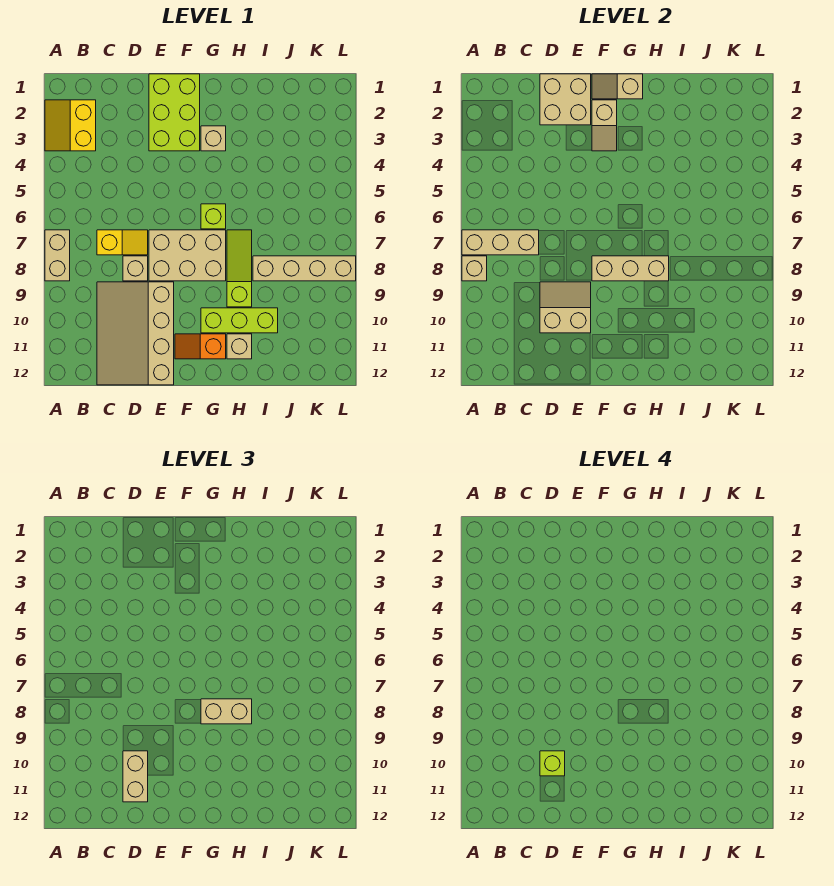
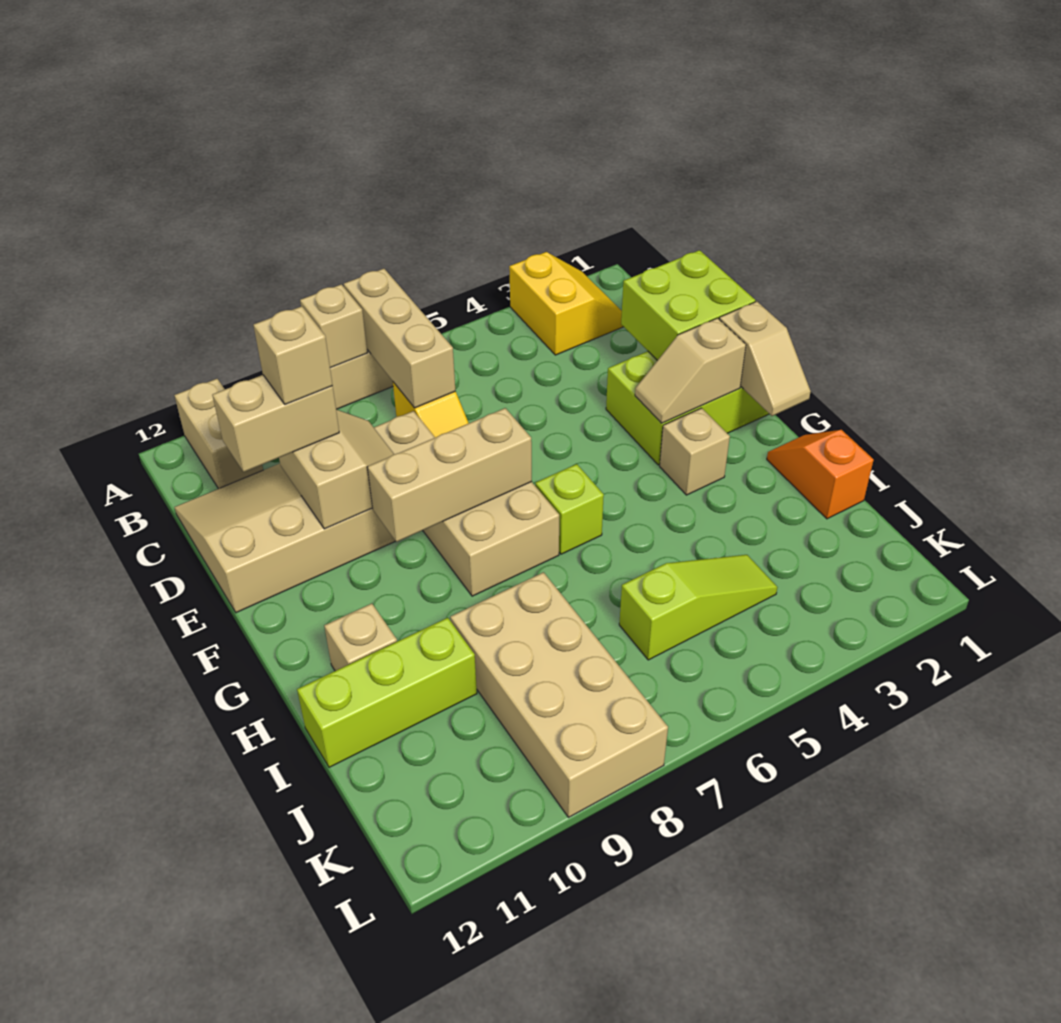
yellow 2x2 slope [45,100,96,151] -> yellow 2x2 slope turned to [509,252,623,355]
tan 2x2 brick [540,74,591,125] -> lime 2x2 brick [621,250,755,360]
lime 1x1 brick [540,751,565,776] -> tan 1x1 brick [253,306,333,404]
tan 1x2 slope [592,74,643,99] -> tan 1x2 slope turned to [719,301,811,416]
tan 1x3 brick [592,256,669,281] -> tan 1x3 brick turned to [367,408,532,542]
orange 1x2 slope [175,334,226,359] -> orange 1x2 slope moved to [767,430,874,519]
tan 1x2 brick [201,699,252,724] -> tan 1x2 brick moved to [174,379,263,489]
lime 1x3 brick [201,308,278,333] -> lime 1x3 brick turned to [297,618,477,767]
lime 1x3 slope [227,230,252,307] -> lime 1x3 slope moved to [619,555,778,660]
tan 1x4 brick [253,256,356,281] -> tan 2x4 brick [450,572,668,817]

